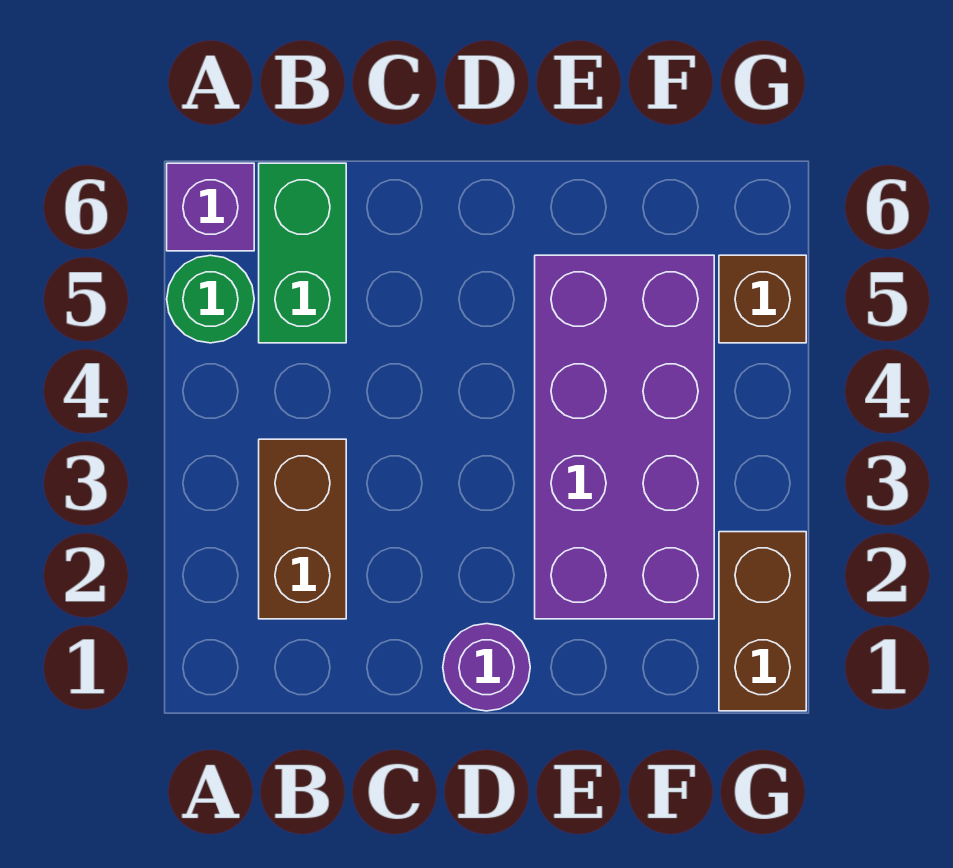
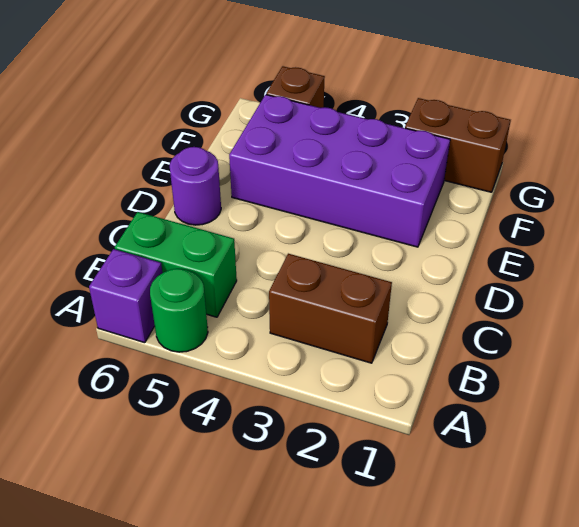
purple 1x1 round brick [443,624,530,711] -> purple 1x1 round brick moved to [170,147,221,225]

